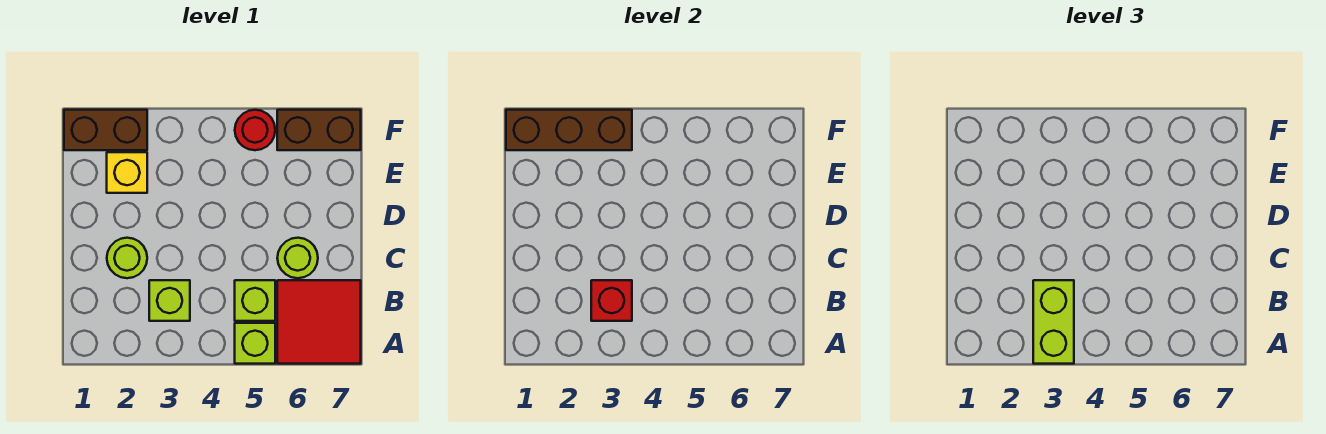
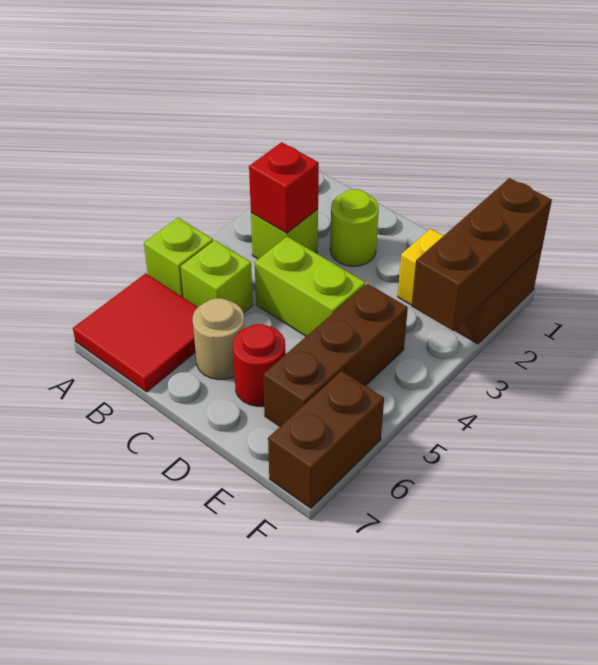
lime 1x2 brick [1033,280,1074,364] -> lime 1x2 brick moved to [255,236,365,336]
lime 1x1 round brick [277,238,318,278] -> tan 1x1 round brick [193,298,245,380]
none -> brown 1x3 brick [263,284,408,426]
red 1x1 round brick [235,110,275,150] -> red 1x1 round brick moved to [233,324,286,406]

